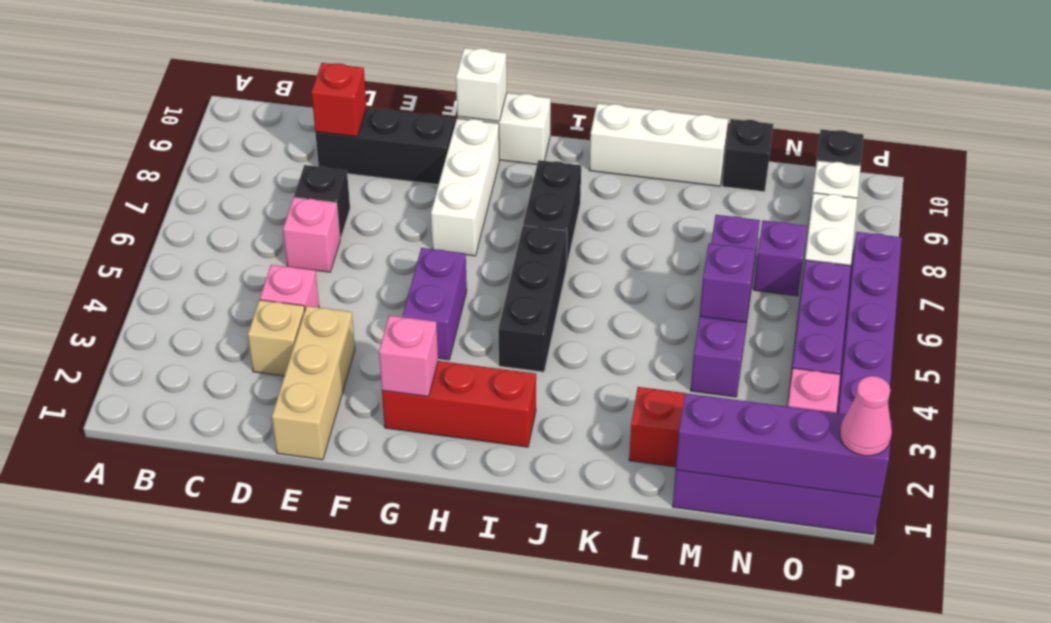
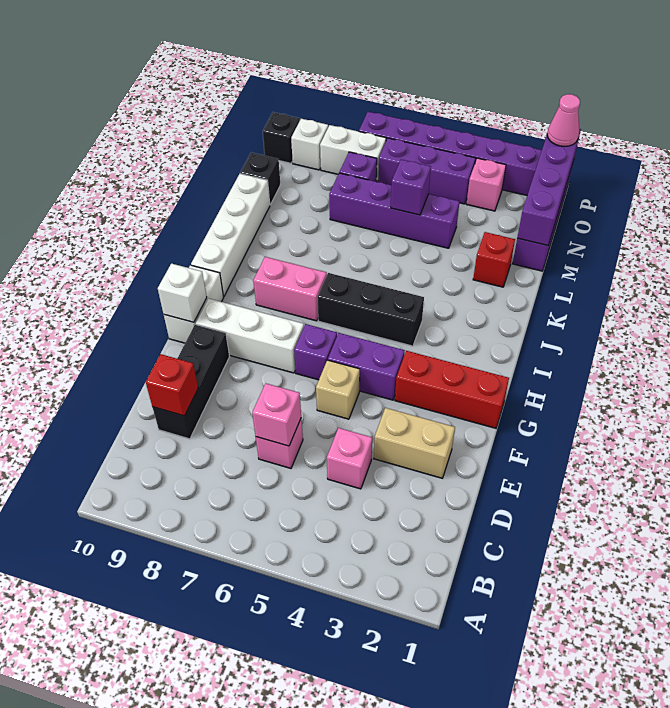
tan 1x1 brick [248,300,305,376] -> tan 1x1 brick moved to [316,360,360,419]
black 1x1 brick [294,165,350,239] -> none
tan 1x3 brick [272,306,355,460] -> tan 1x2 brick [374,408,455,478]
red 1x3 brick [382,361,536,447] -> red 1x3 brick turned to [395,351,509,428]
pink 1x1 brick [379,315,438,397] -> pink 1x1 brick moved to [252,383,301,446]
none -> purple 1x1 brick [294,324,337,380]
black 1x2 brick [523,160,581,267] -> pink 1x2 brick [253,257,327,321]
white 1x3 brick [590,103,728,186] -> white 1x4 brick [191,174,270,296]

